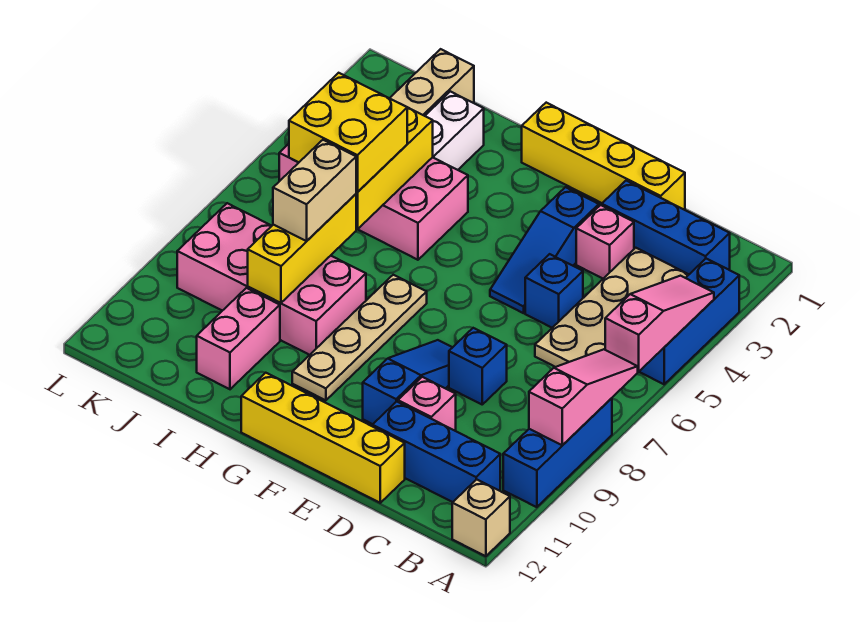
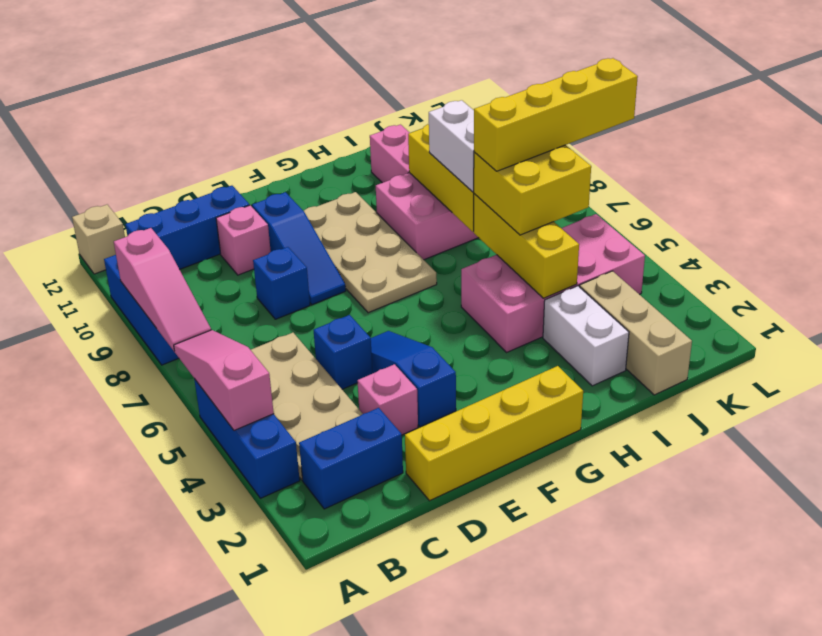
pink 1x3 slope [605,276,714,372] -> pink 1x3 slope turned to [174,330,274,430]
blue 1x3 brick [602,181,730,274] -> blue 1x2 brick [299,408,403,509]
yellow 1x4 brick [241,373,405,503] -> yellow 1x4 brick moved to [474,58,638,171]
tan 1x4 plate [292,275,427,400] -> tan 2x4 plate [304,192,437,313]
tan 1x2 brick [273,140,356,241] -> white 1x2 brick [429,100,474,192]

